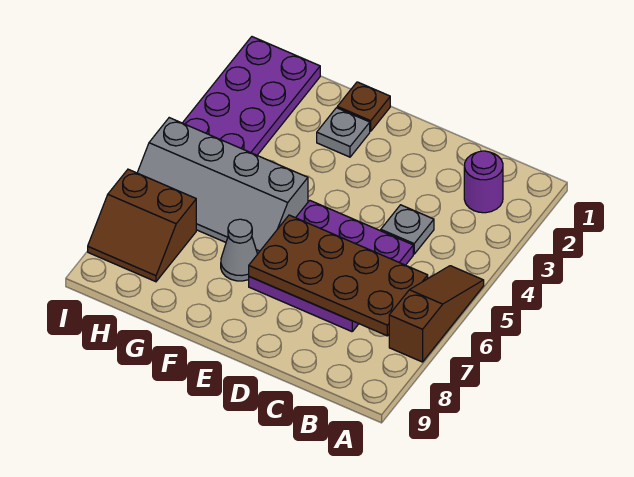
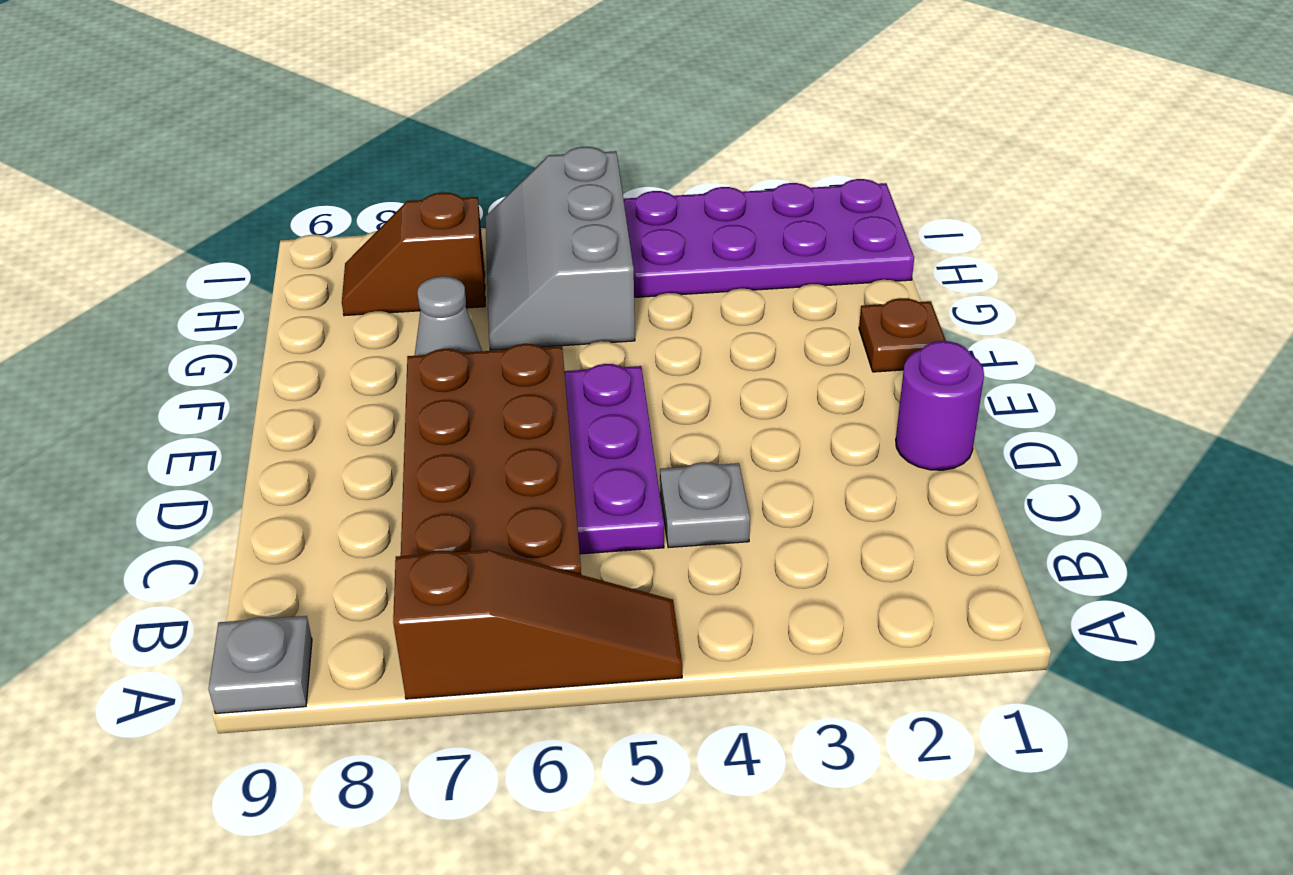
purple 1x1 round brick [464,151,503,213] -> purple 1x1 round brick moved to [896,341,984,470]
grey 1x1 plate [317,108,370,157] -> grey 1x1 plate moved to [209,616,312,714]
grey 2x4 slope [137,118,308,254] -> grey 2x3 slope [486,147,635,350]
brown 2x2 slope [88,169,196,282] -> brown 1x2 slope [342,193,485,316]

